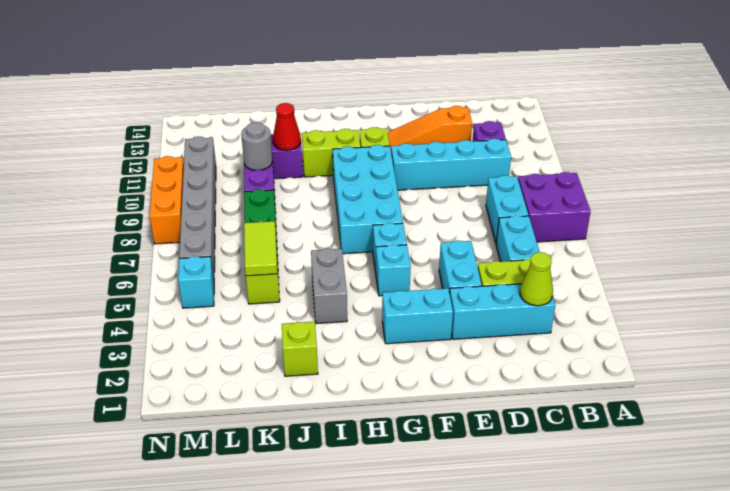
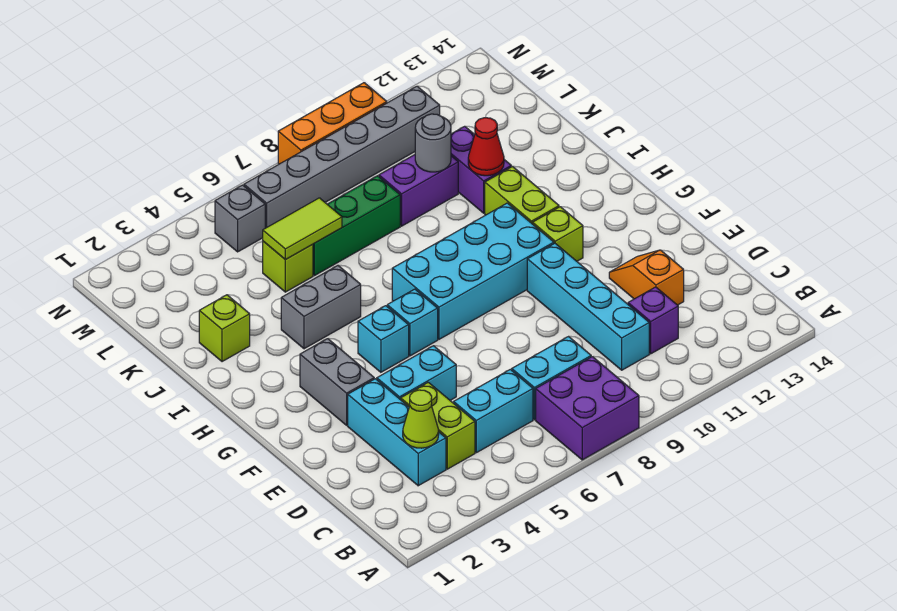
orange 1x3 slope [388,106,472,149] -> orange 1x2 slope [609,250,684,305]
cyan 1x2 brick [382,288,453,344] -> grey 1x2 brick [300,339,374,425]
cyan 1x1 brick [178,256,214,308] -> grey 1x1 brick [215,185,265,252]

